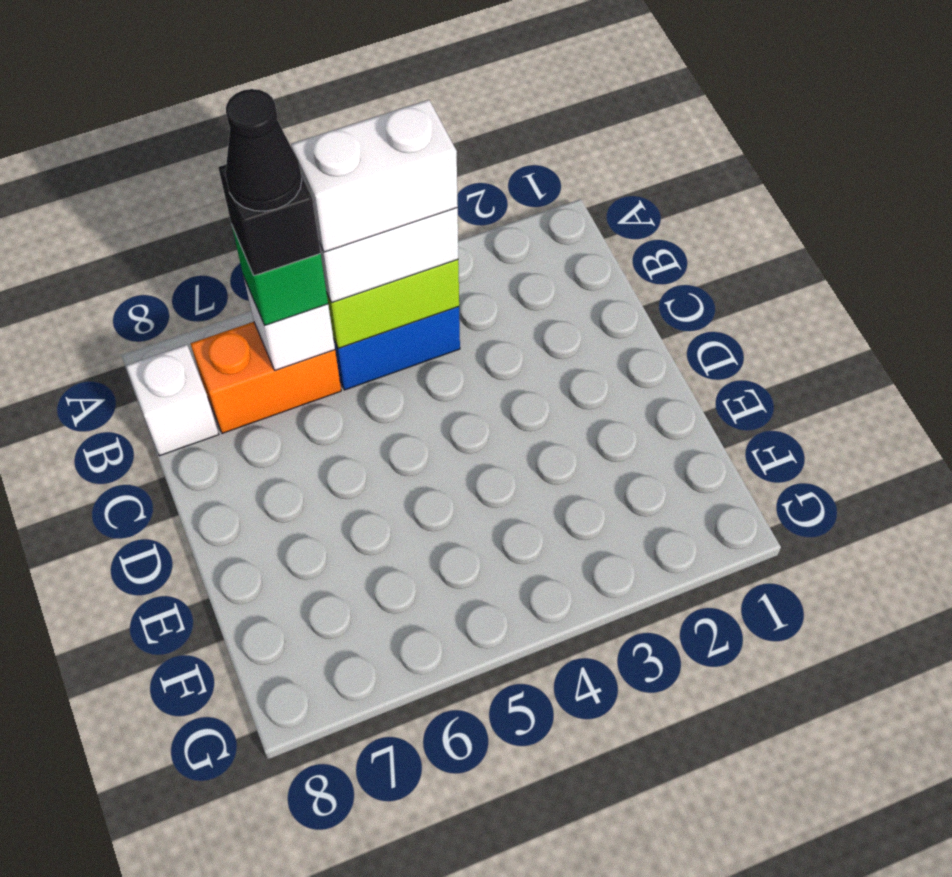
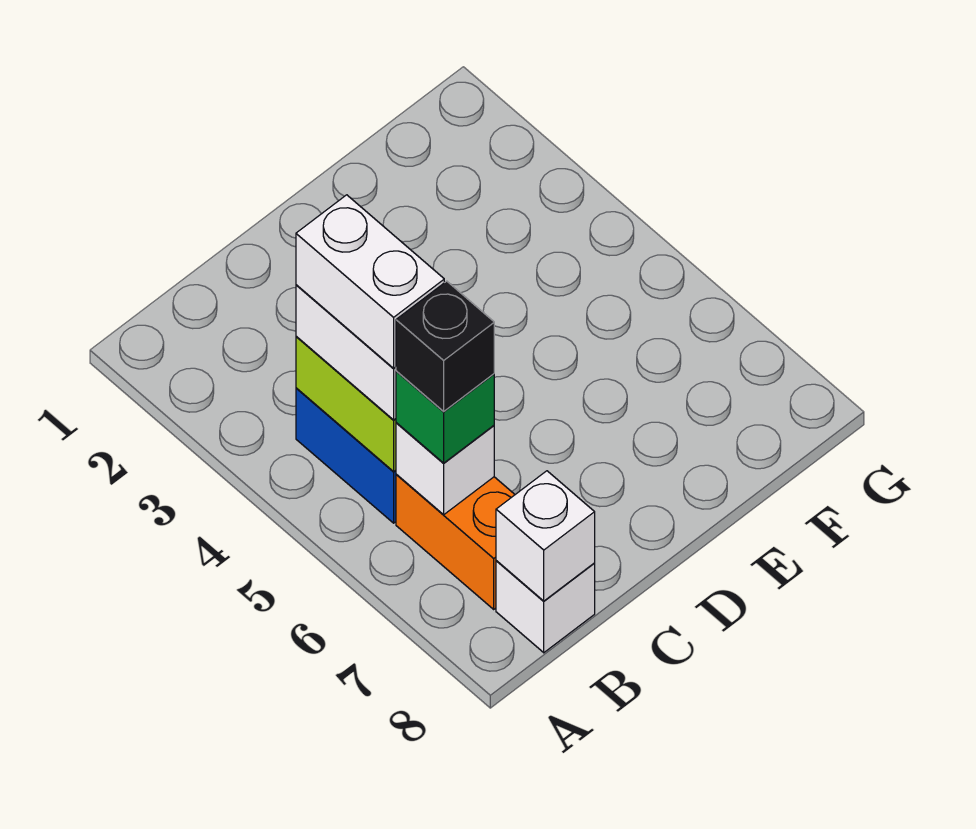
black 1x1 cone [226,89,302,211] -> none
none -> white 1x1 brick [496,471,595,601]

